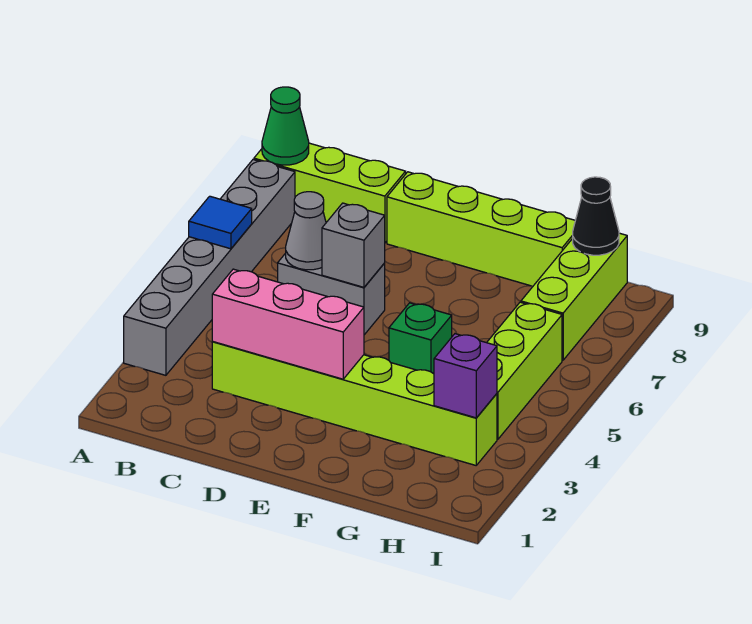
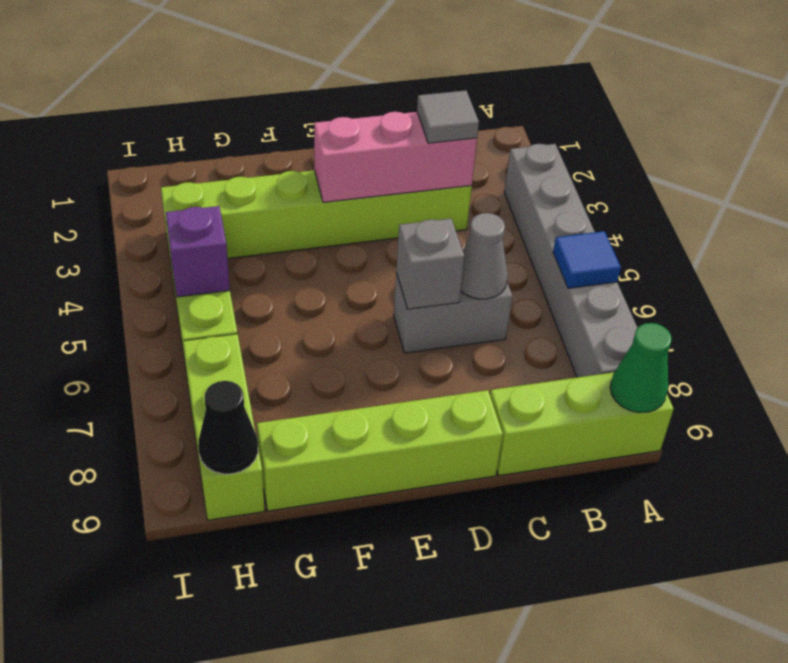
none -> grey 1x1 tile [417,90,479,143]
green 1x1 brick [389,303,452,374] -> none
purple 1x1 brick [434,334,497,418] -> purple 1x1 brick moved to [166,206,230,297]

